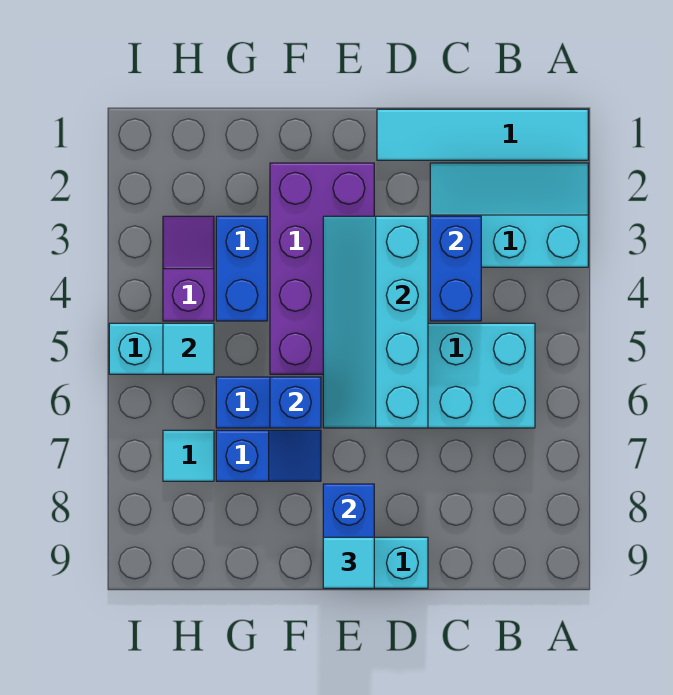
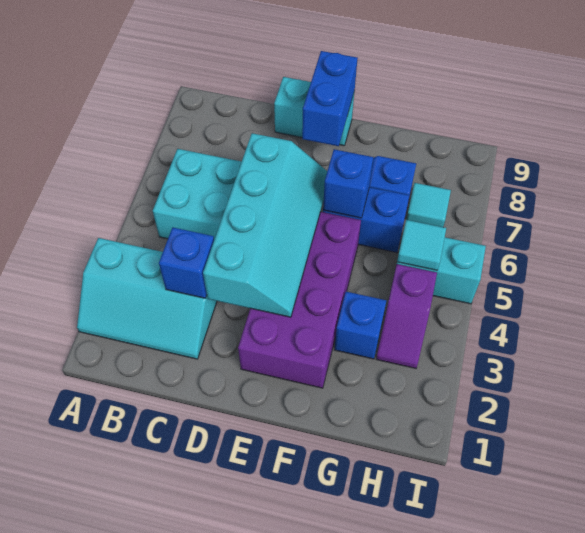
cyan 1x4 tile [377,109,588,160] -> none
blue 1x2 brick [430,216,481,321] -> blue 1x1 brick [159,228,214,298]
cyan 1x1 tile [323,537,374,588] -> none
blue 1x2 brick [216,216,267,321] -> blue 1x1 brick [334,292,386,359]

